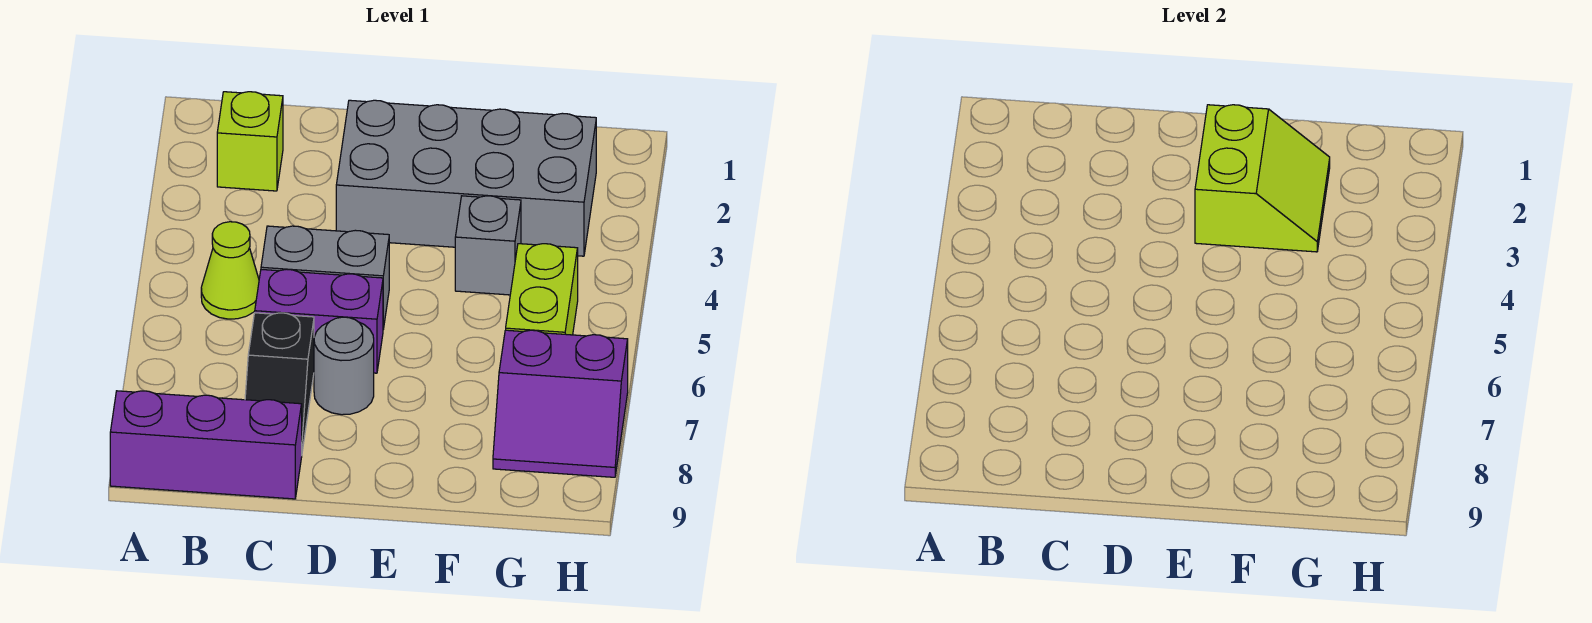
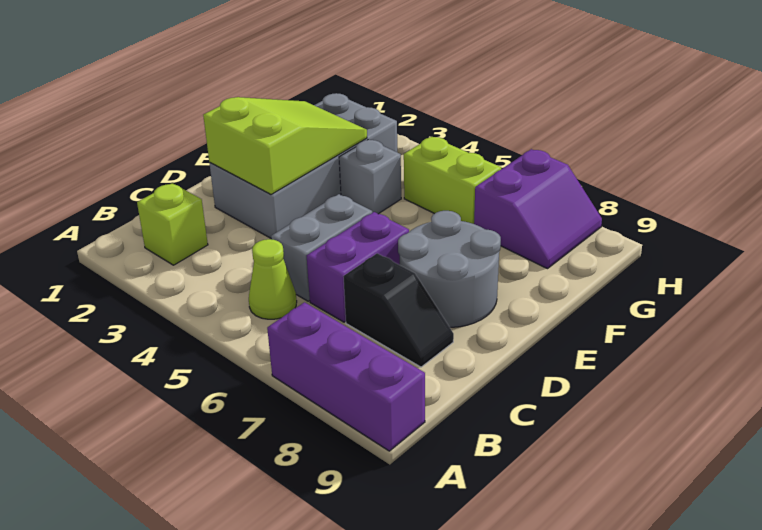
purple 1x3 brick [110,391,302,499] -> purple 1x3 brick turned to [267,302,425,451]
grey 1x1 round brick [314,317,374,415] -> grey 2x2 round brick [398,211,501,327]
lime 2x2 slope [1195,105,1330,252] -> lime 2x3 slope [203,97,367,195]

